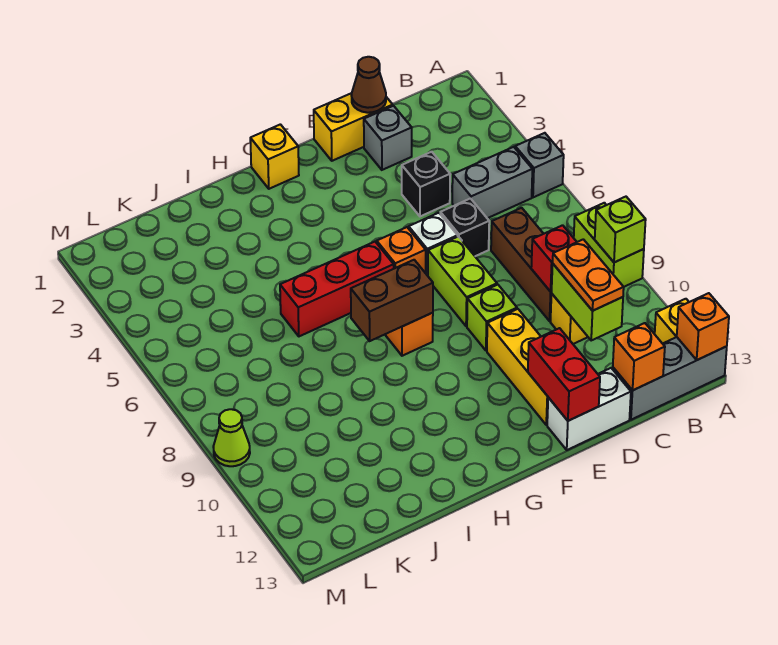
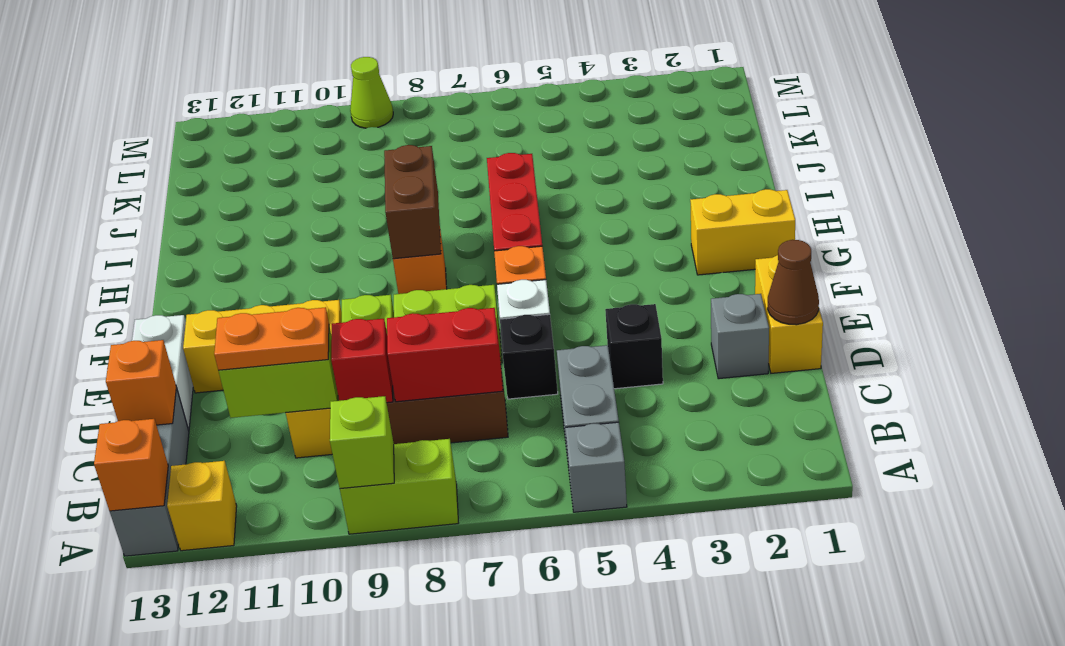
red 1x2 brick [528,328,600,421] -> red 1x2 brick moved to [387,308,503,402]
yellow 1x1 brick [250,124,299,189] -> yellow 1x2 brick [690,189,795,275]

